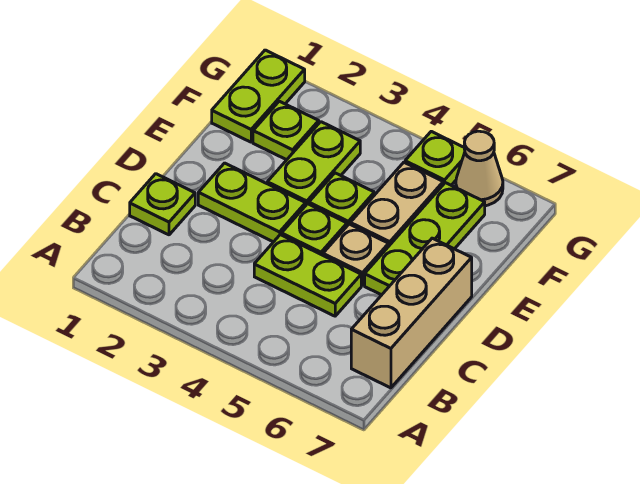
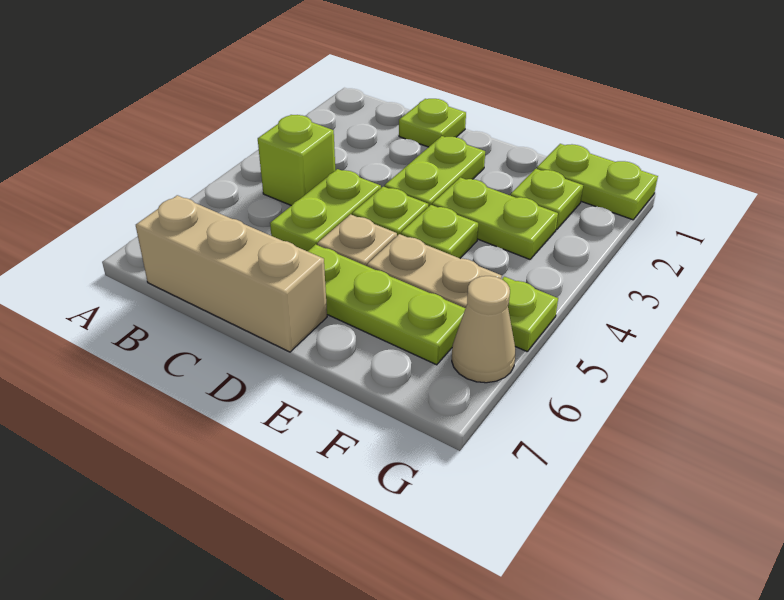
none -> lime 1x1 brick [258,115,335,206]

